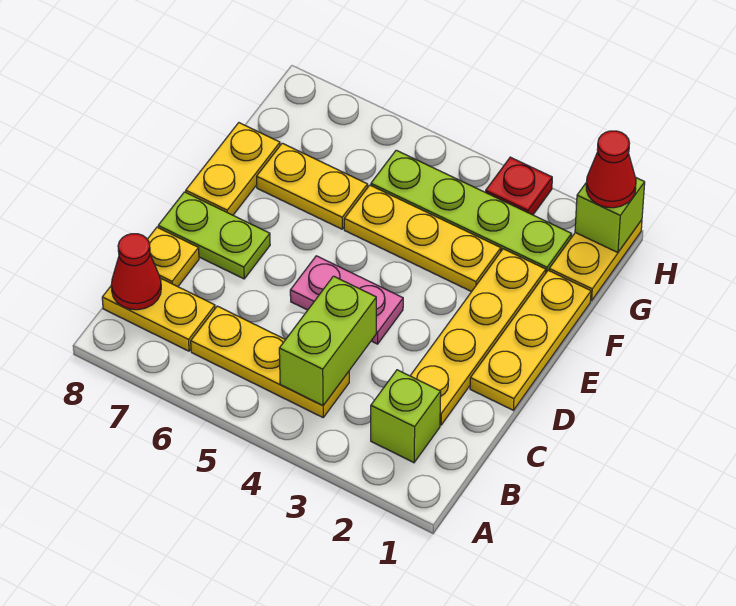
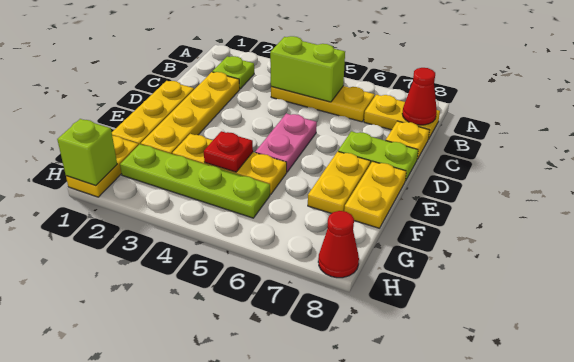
lime 1x1 brick [371,370,441,463] -> lime 1x1 plate [212,56,254,89]
lime 1x2 brick [279,276,376,406] -> lime 1x2 brick turned to [270,36,345,102]
pink 1x2 plate [290,256,403,344] -> pink 1x2 plate turned to [255,114,317,172]
yellow 1x2 plate [257,143,368,229] -> yellow 1x2 plate turned to [308,152,371,213]
red 1x1 cone [586,131,636,208] -> red 1x1 cone moved to [318,211,359,278]
red 1x1 plate [486,157,552,215] -> red 1x1 plate moved to [204,131,253,172]

